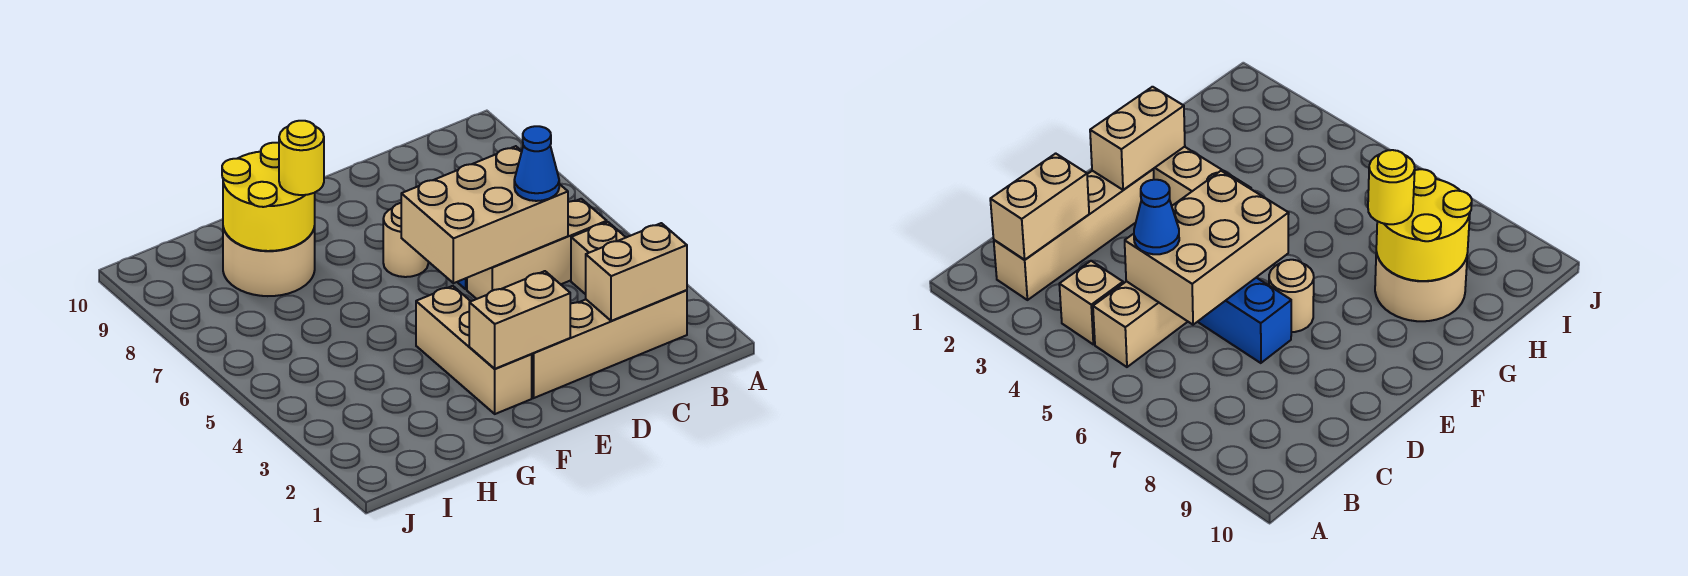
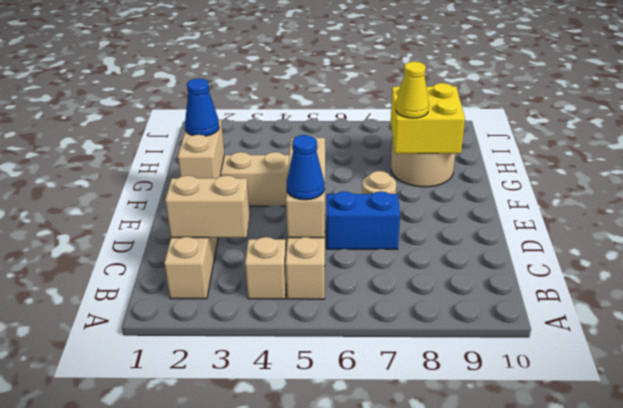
tan 1x2 brick [586,223,687,321] -> tan 1x2 brick turned to [165,176,250,238]
tan 2x3 brick [401,146,568,283] -> tan 1x3 brick [286,135,325,238]
none -> blue 1x1 cone [185,78,219,136]
yellow 2x2 round brick [222,143,315,251] -> yellow 2x2 brick [391,83,465,154]
yellow 1x1 round brick [279,121,324,195] -> yellow 1x1 cone [396,62,429,118]

